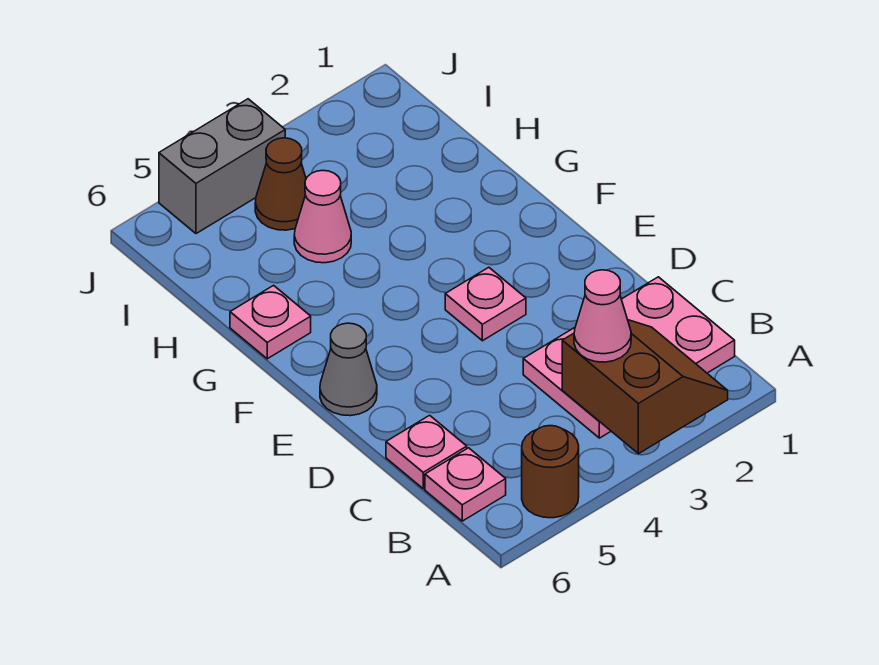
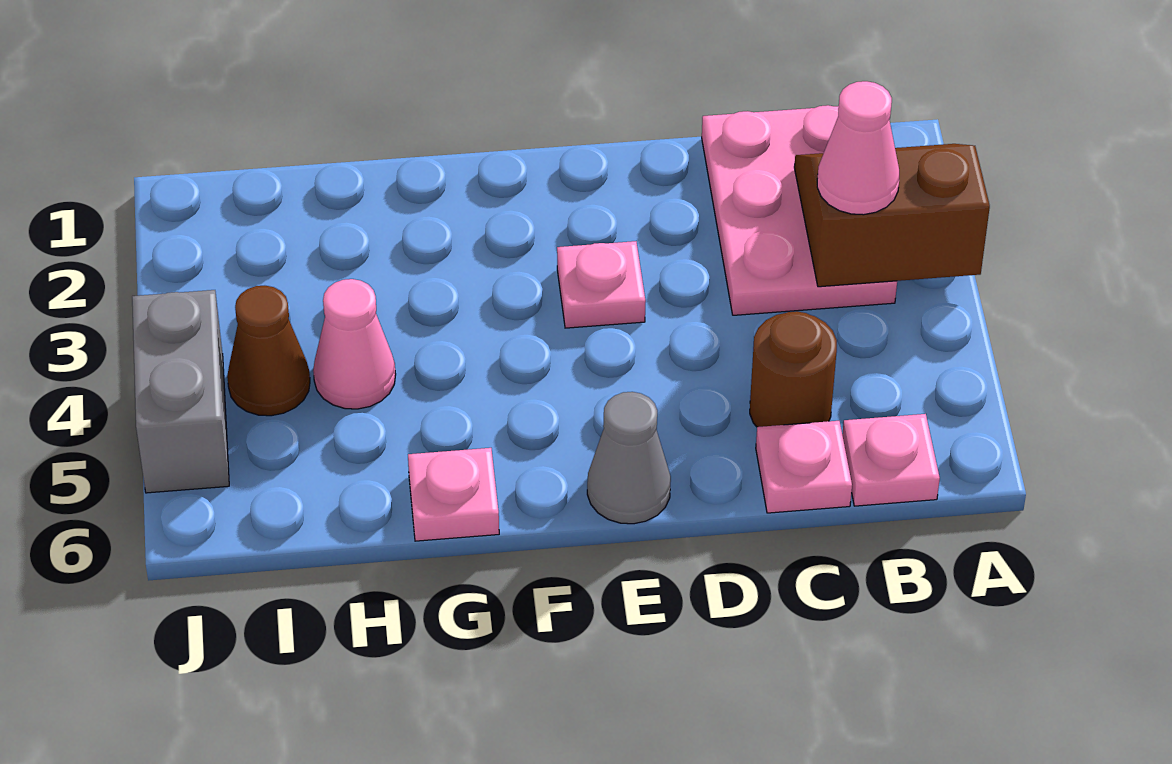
brown 1x1 round brick [522,426,579,518] -> brown 1x1 round brick moved to [750,311,837,427]

